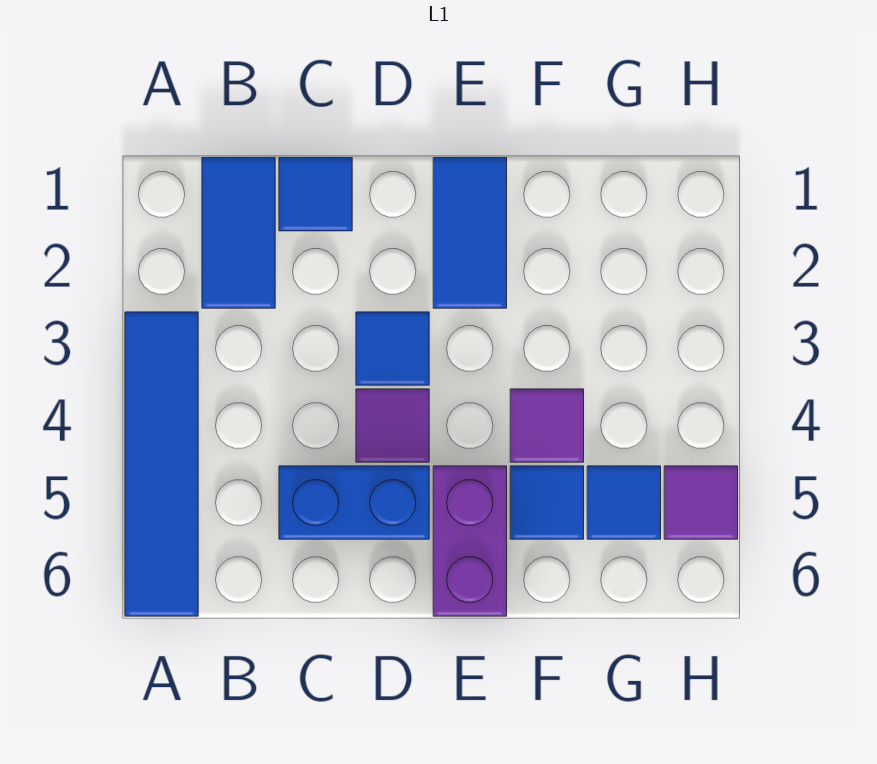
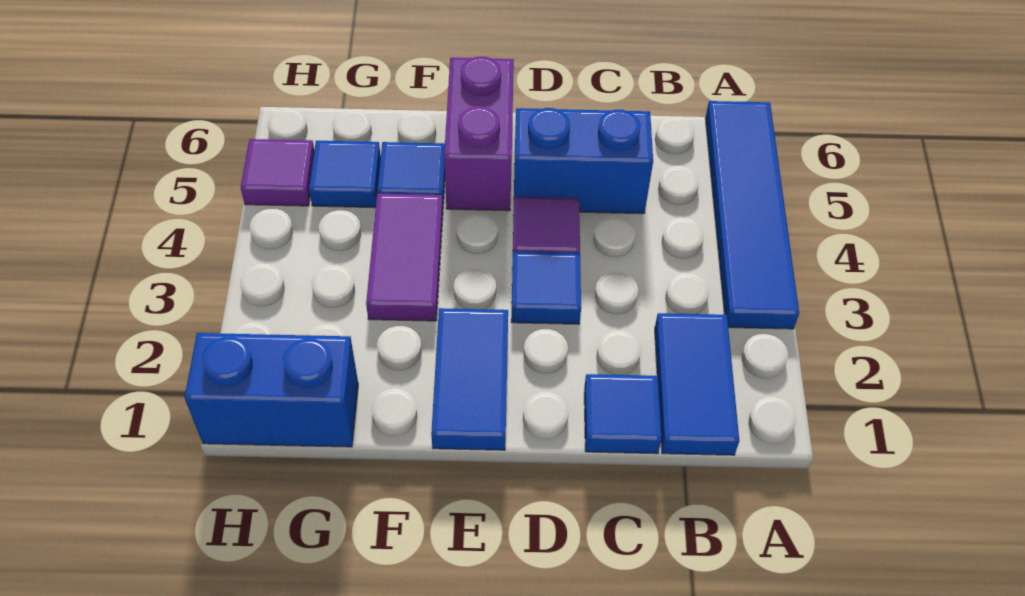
purple 1x1 tile [510,389,584,462] -> purple 1x2 tile [366,193,443,321]
none -> blue 1x2 brick [185,333,358,447]

